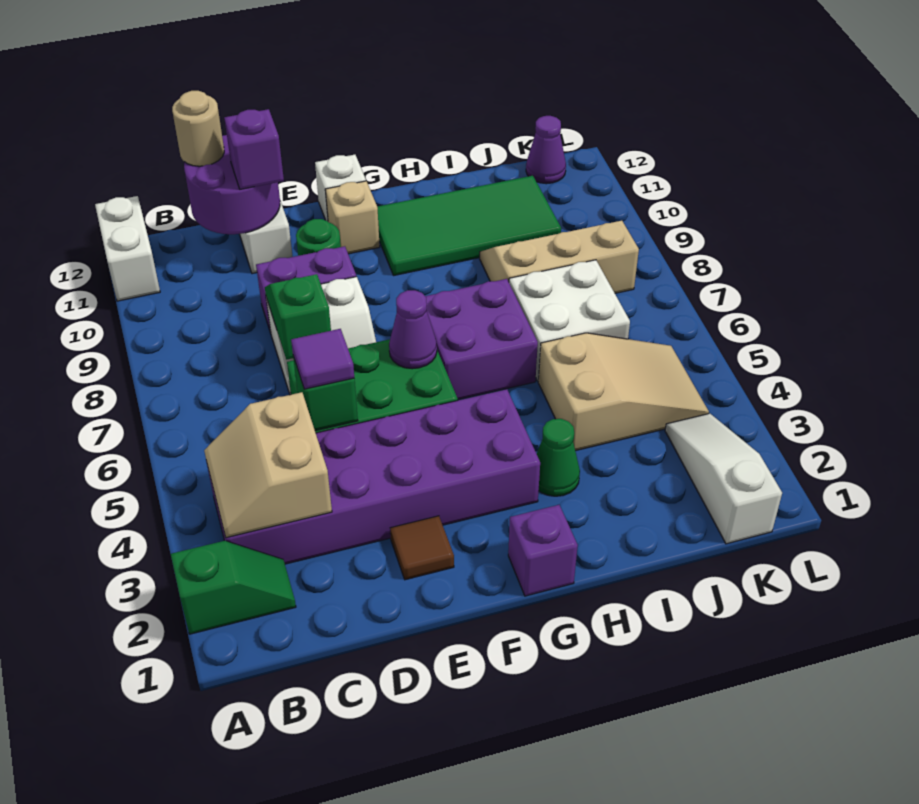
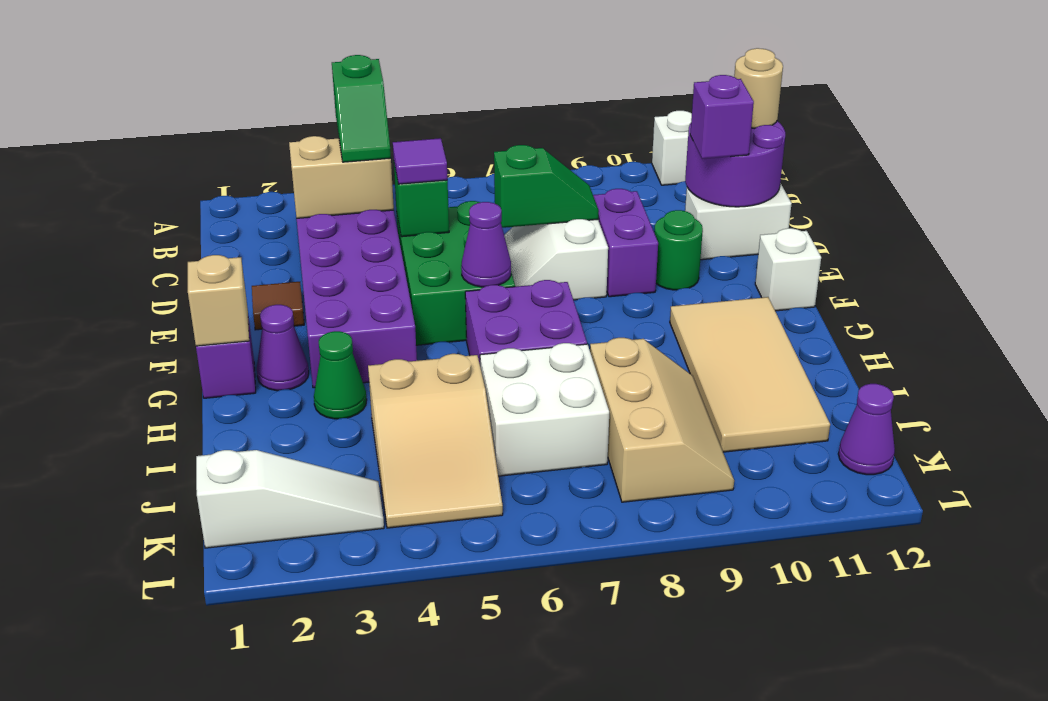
green 1x2 slope [171,541,296,634] -> green 1x2 slope moved to [332,55,391,162]
tan 1x1 brick [325,181,380,254] -> tan 1x1 brick moved to [188,255,249,346]
none -> purple 1x1 cone [257,305,309,391]
green 2x4 tile [377,176,561,275] -> tan 2x4 tile [670,297,830,452]

